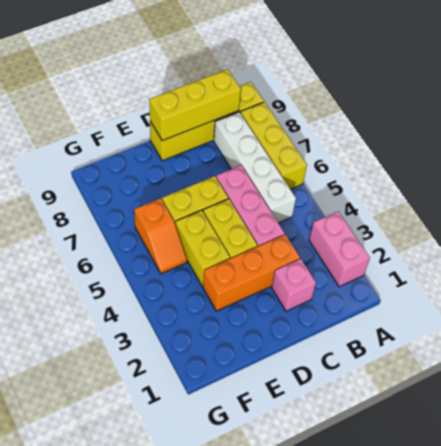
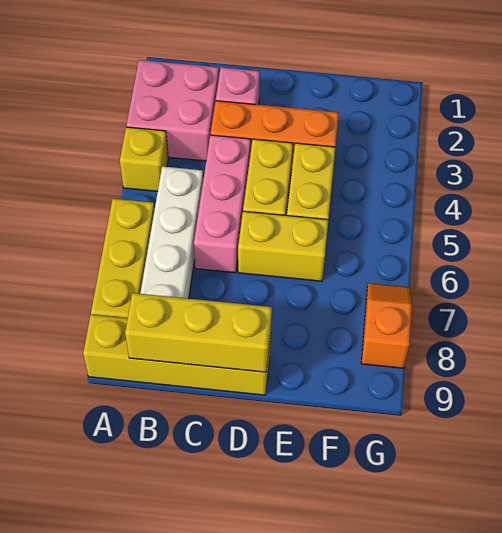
pink 1x2 brick [309,211,370,287] -> pink 2x2 brick [126,60,219,161]
none -> yellow 1x1 brick [120,127,168,191]
orange 1x2 slope [134,198,187,274] -> orange 1x2 slope moved to [361,283,412,368]

